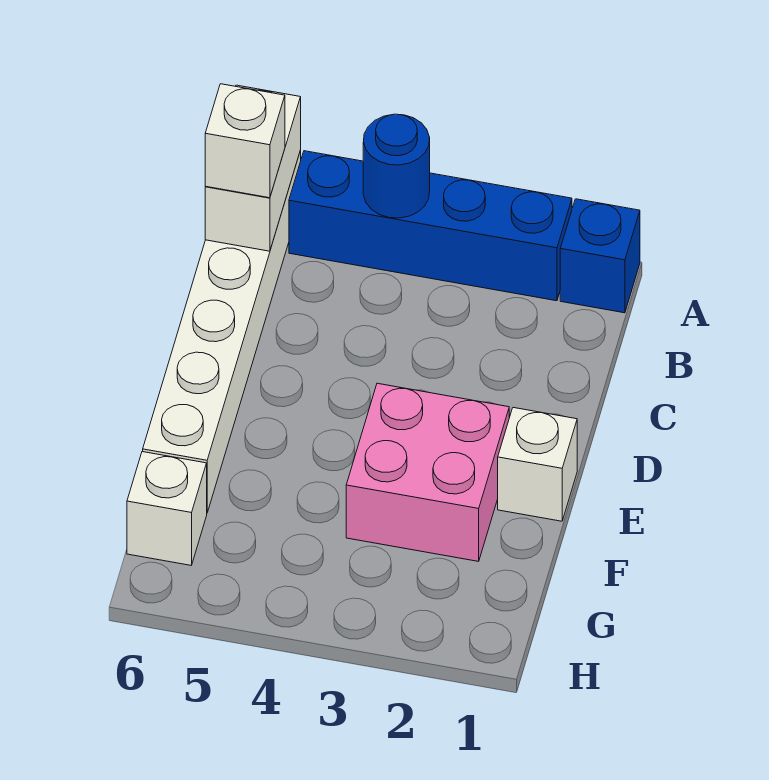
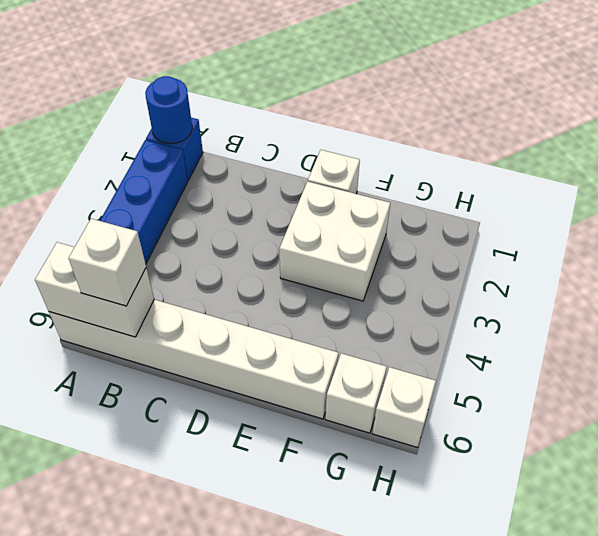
blue 1x1 round brick [363,114,430,218] -> blue 1x1 round brick moved to [145,76,192,144]
pink 2x2 brick [346,383,509,561] -> white 2x2 brick [279,182,390,301]
none -> white 1x1 brick [372,367,436,448]

